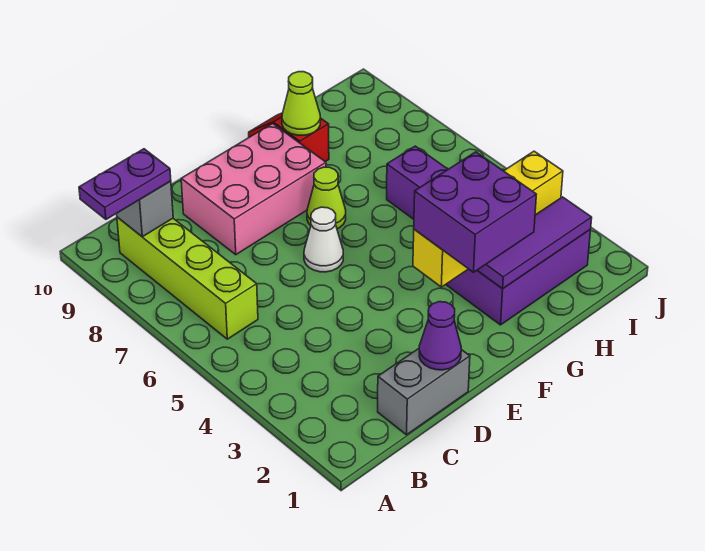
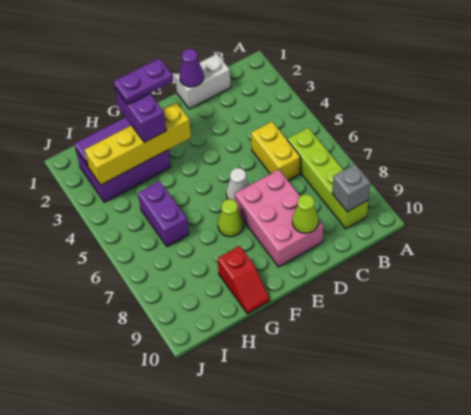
purple 1x2 plate [79,149,171,219] -> purple 1x2 plate moved to [114,58,173,105]
grey 1x2 brick [378,349,470,435] -> white 1x2 brick [175,54,231,109]
none -> yellow 1x2 brick [251,122,300,180]
pink 2x3 brick [181,123,326,255] -> pink 2x3 brick turned to [235,170,323,267]
purple 2x2 brick [414,152,536,272] -> purple 1x2 brick [115,89,166,142]
lime 1x1 cone [282,72,321,135] -> lime 1x1 cone moved to [292,194,319,233]

